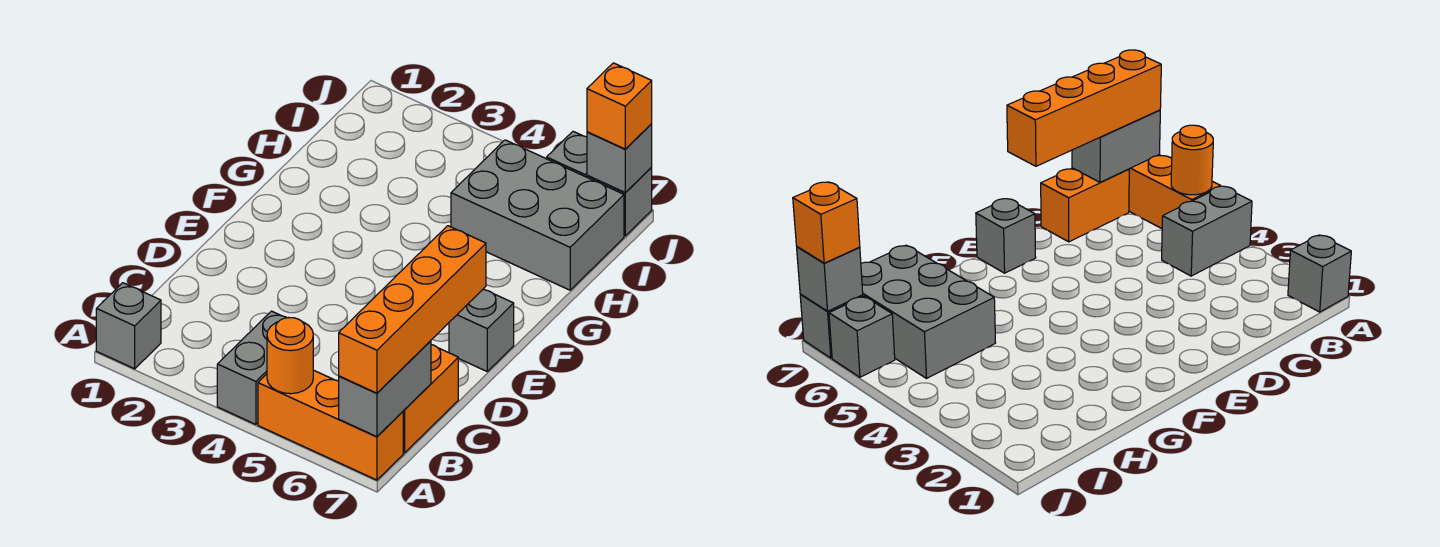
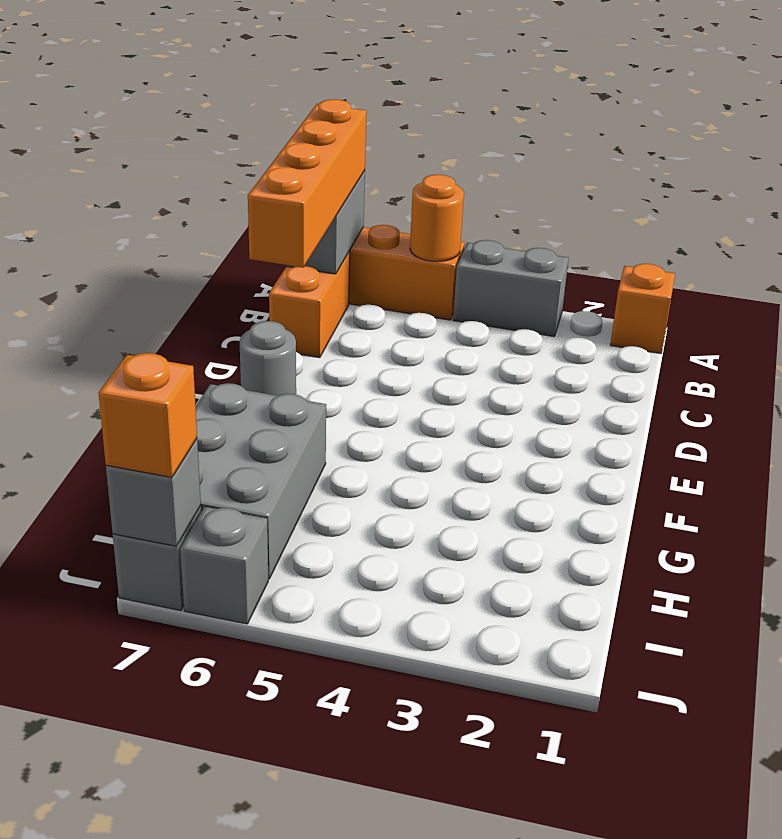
grey 1x1 brick [96,283,161,369] -> orange 1x1 brick [610,264,675,354]
grey 1x2 brick [217,311,287,424] -> grey 1x2 brick turned to [453,240,568,337]
grey 1x1 brick [449,289,514,371] -> grey 1x1 round brick [240,321,296,396]
grey 2x3 brick [451,140,624,290] -> grey 2x3 brick turned to [196,383,326,579]

